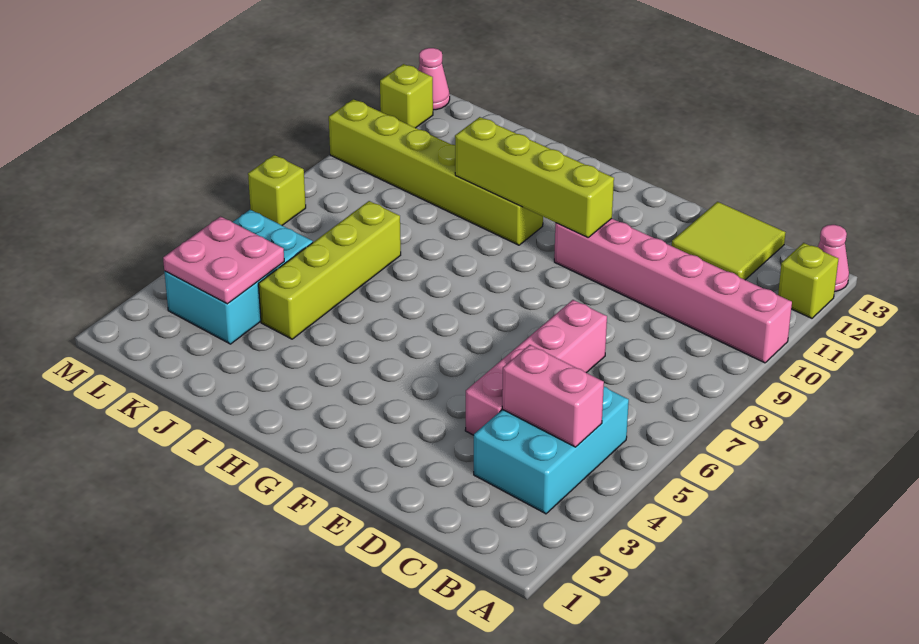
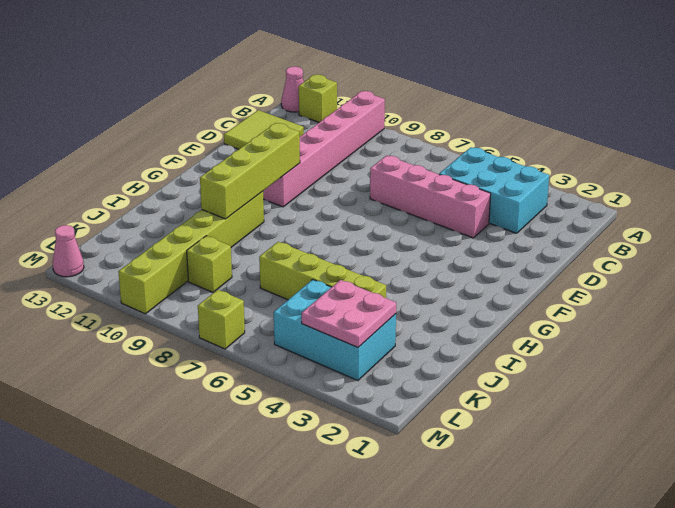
pink 1x2 brick [502,345,604,447] -> none
lime 1x1 brick [380,64,433,128] -> lime 1x1 brick moved to [187,236,232,292]

